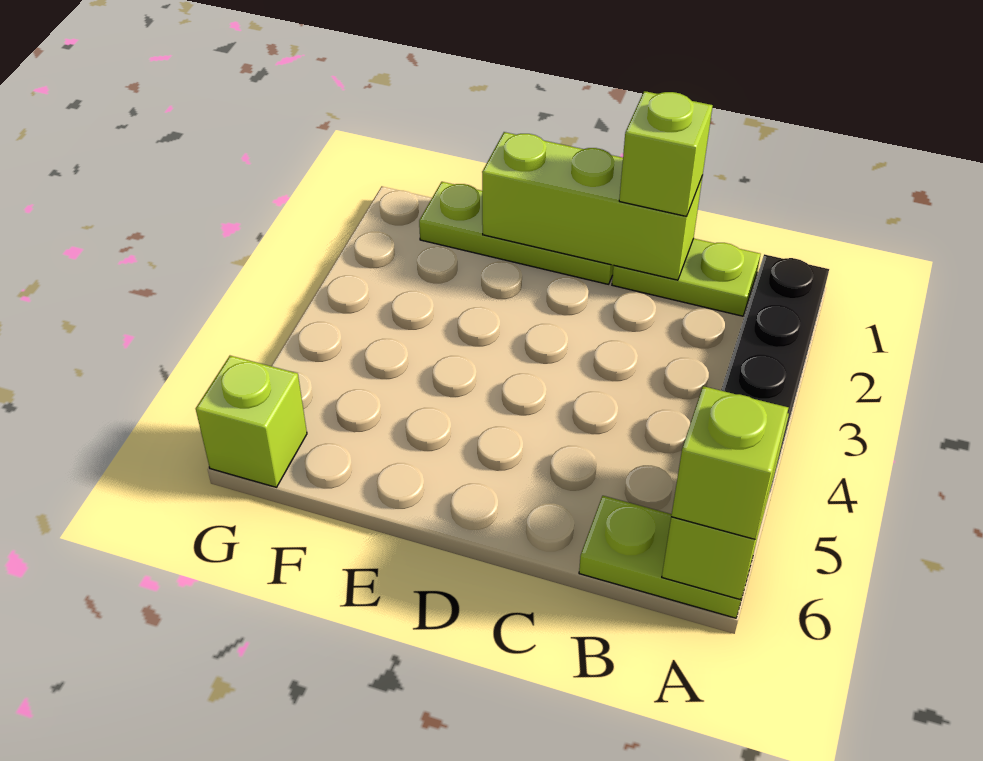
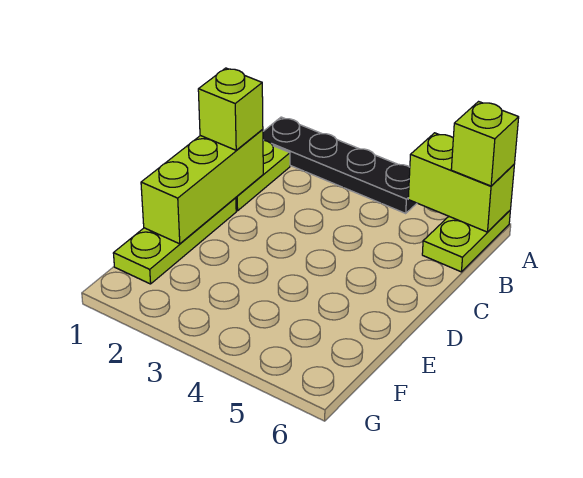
lime 1x1 brick [196,356,307,487] -> none

